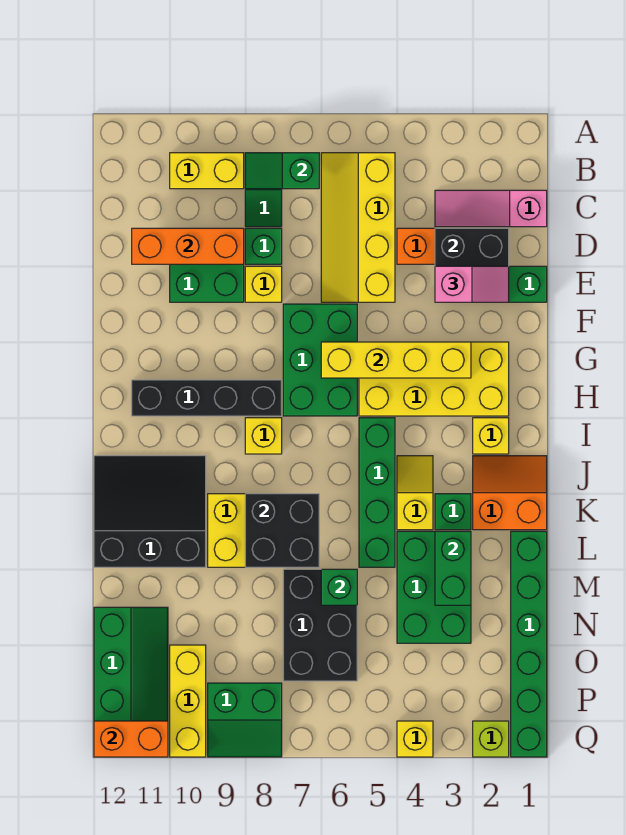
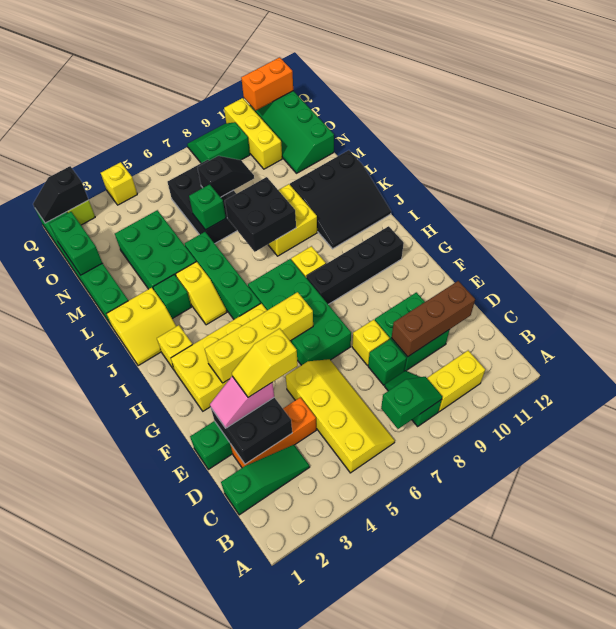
pink 1x3 slope [435,190,547,227] -> green 1x3 slope [221,445,310,515]
orange 1x3 brick [132,228,244,264] -> brown 1x3 brick [392,281,475,357]
none -> yellow 1x2 slope [232,328,298,397]
green 2x3 brick [283,304,357,416] -> green 2x4 brick [248,259,351,365]
orange 2x2 slope [473,456,547,530] -> yellow 2x2 slope [107,288,176,366]
green 1x2 brick [435,531,471,605] -> green 1x2 brick moved to [49,212,102,275]
none -> black 1x2 slope [198,156,254,197]
none -> black 1x2 slope [33,166,89,223]

